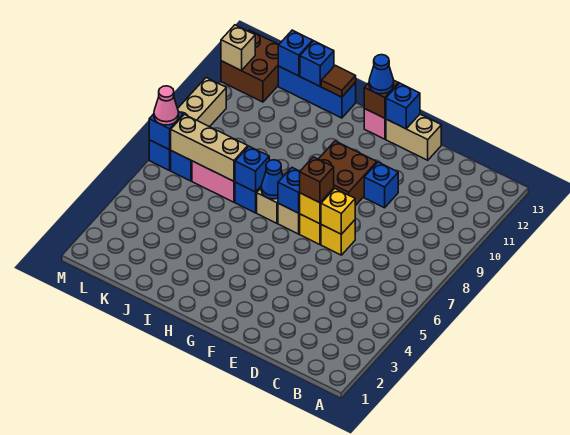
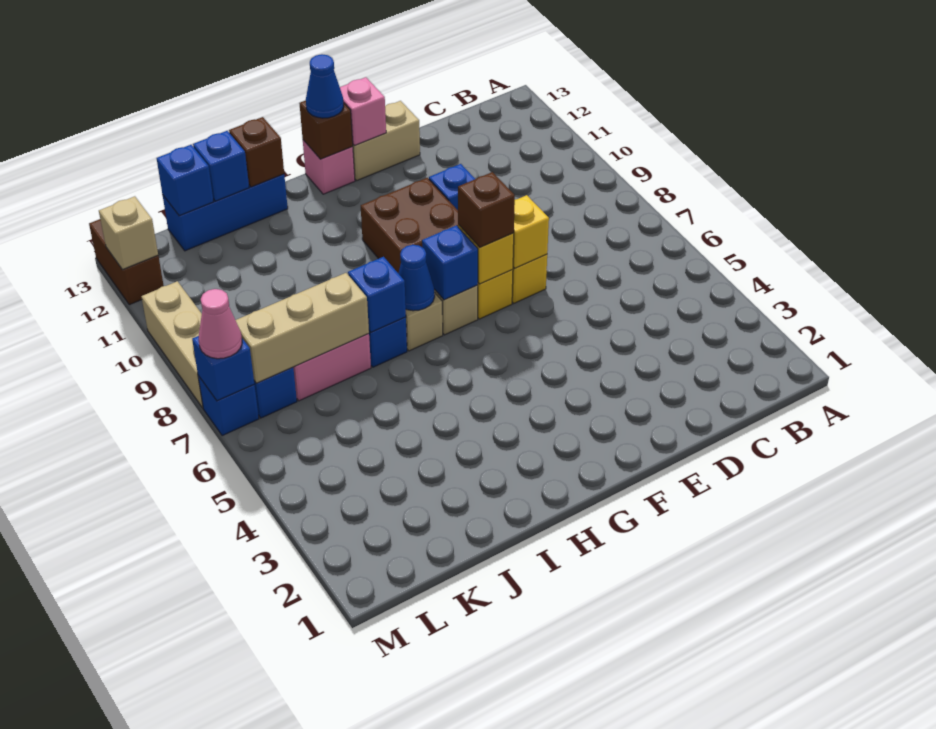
blue 1x1 brick [386,83,420,129] -> pink 1x1 brick [340,77,386,146]
brown 1x1 tile [321,65,356,97] -> brown 1x1 brick [229,117,284,187]
brown 2x2 brick [221,30,278,102] -> brown 1x2 brick [89,219,164,305]

